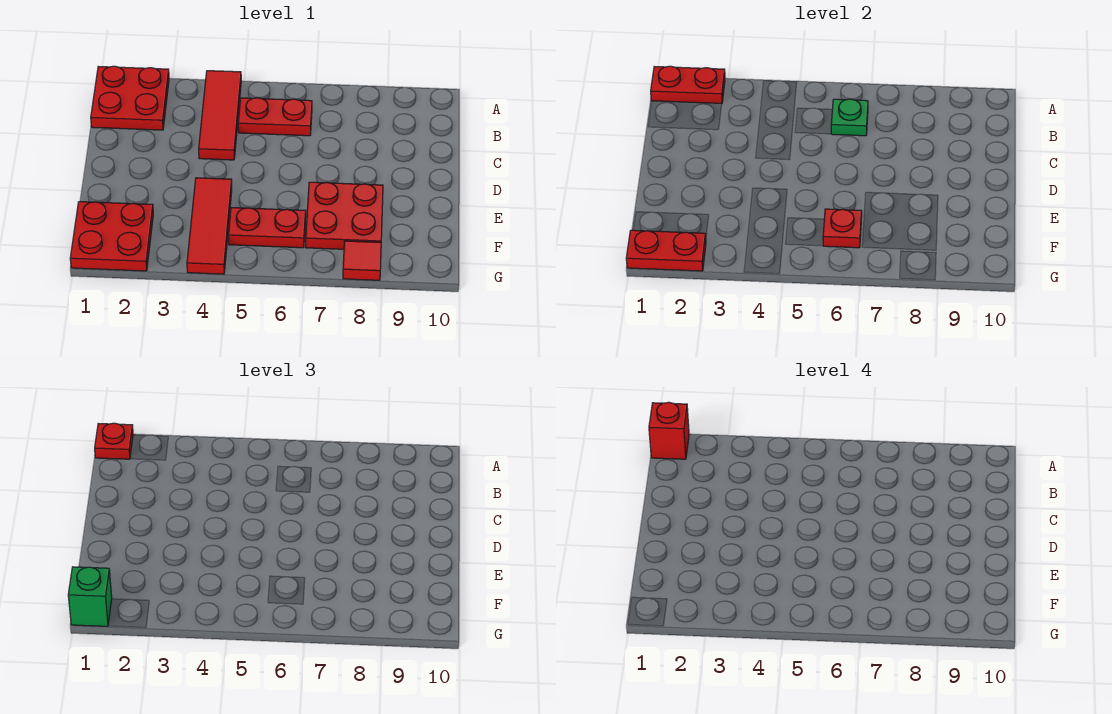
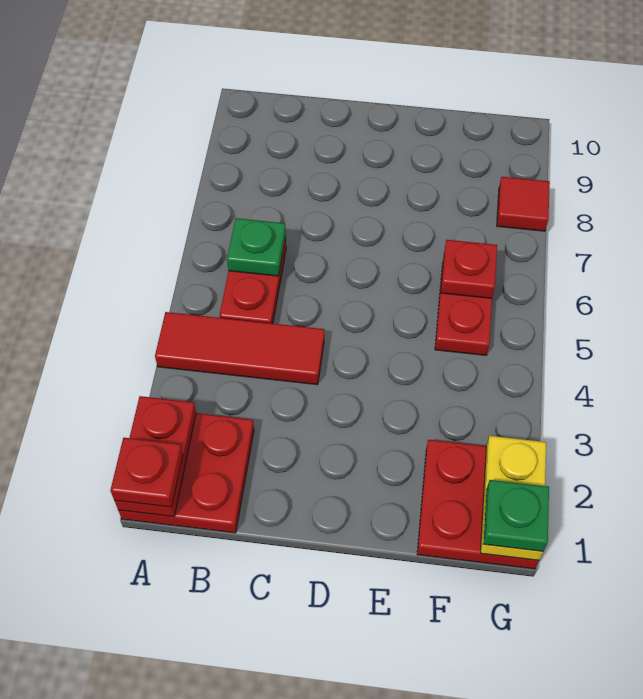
red 1x1 brick [649,402,689,459] -> none
red 1x3 tile [187,178,232,274] -> none
red 2x2 plate [306,182,383,249] -> none
red 1x2 plate [626,230,706,271] -> yellow 1x2 plate [480,436,546,560]
green 1x1 brick [68,567,112,626] -> green 1x1 plate [484,480,549,551]

